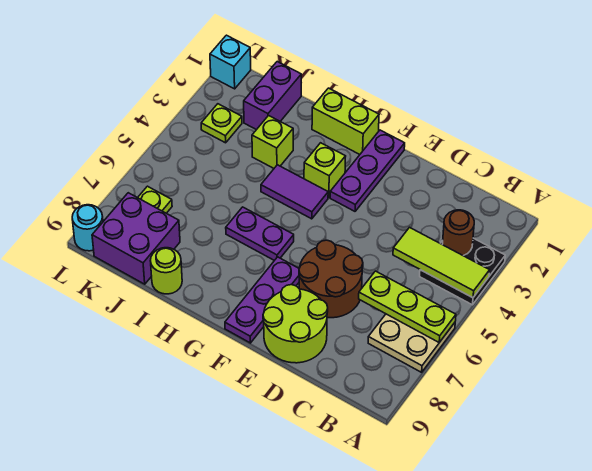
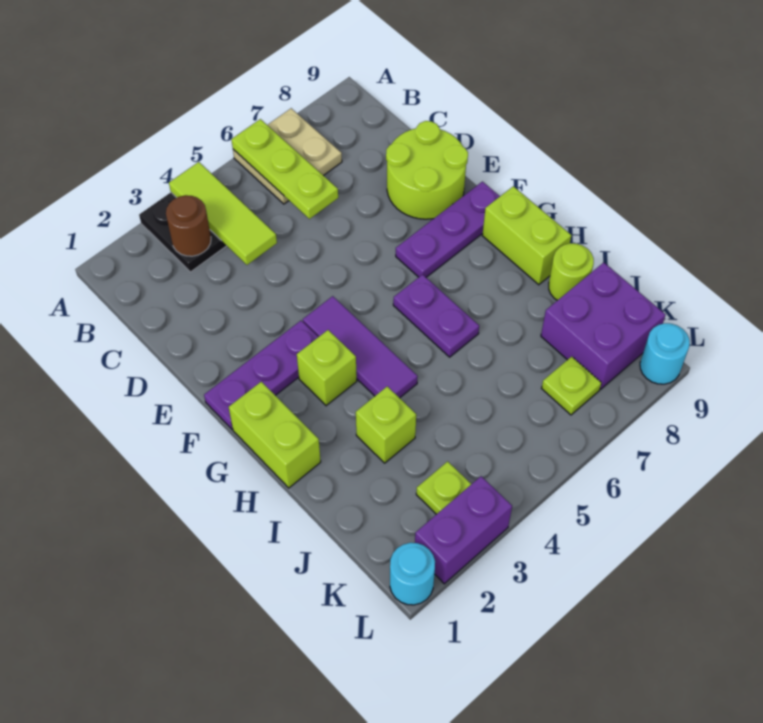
brown 2x2 round brick [299,240,363,318] -> none
purple 1x2 tile [261,165,328,219] -> purple 1x3 tile [303,296,418,398]
none -> lime 1x2 brick [482,186,571,285]
purple 1x2 brick [244,62,301,130] -> purple 1x2 brick moved to [415,476,512,584]
cyan 1x1 brick [210,35,251,89] -> cyan 1x1 round brick [390,543,435,605]

